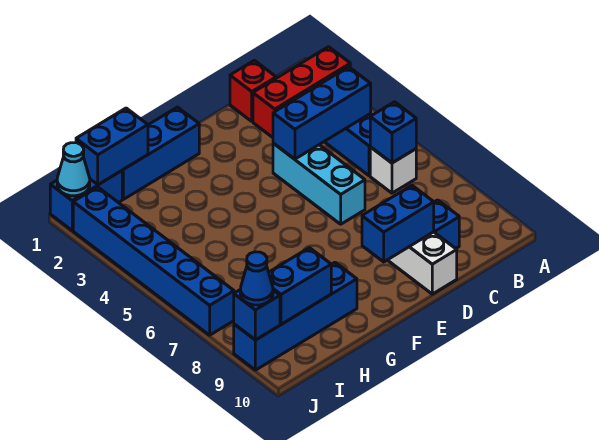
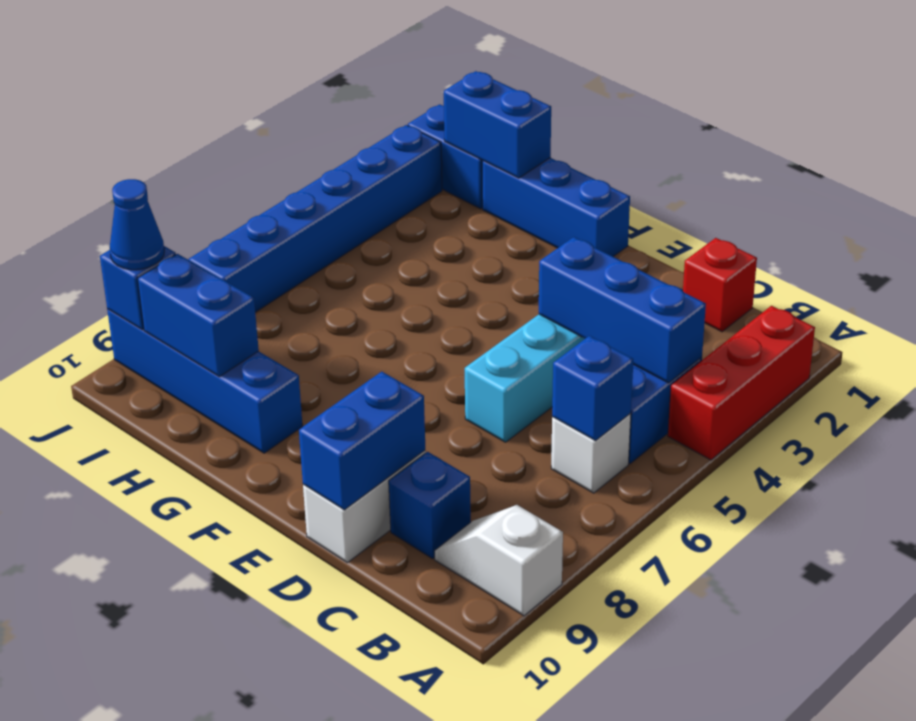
red 1x3 brick [253,47,350,137] -> red 1x3 brick turned to [668,306,815,460]
none -> white 1x2 slope [435,505,563,616]
blue 1x2 brick [362,186,434,262] -> blue 1x2 brick turned to [299,372,425,510]
cyan 1x1 cone [57,143,90,196] -> none

